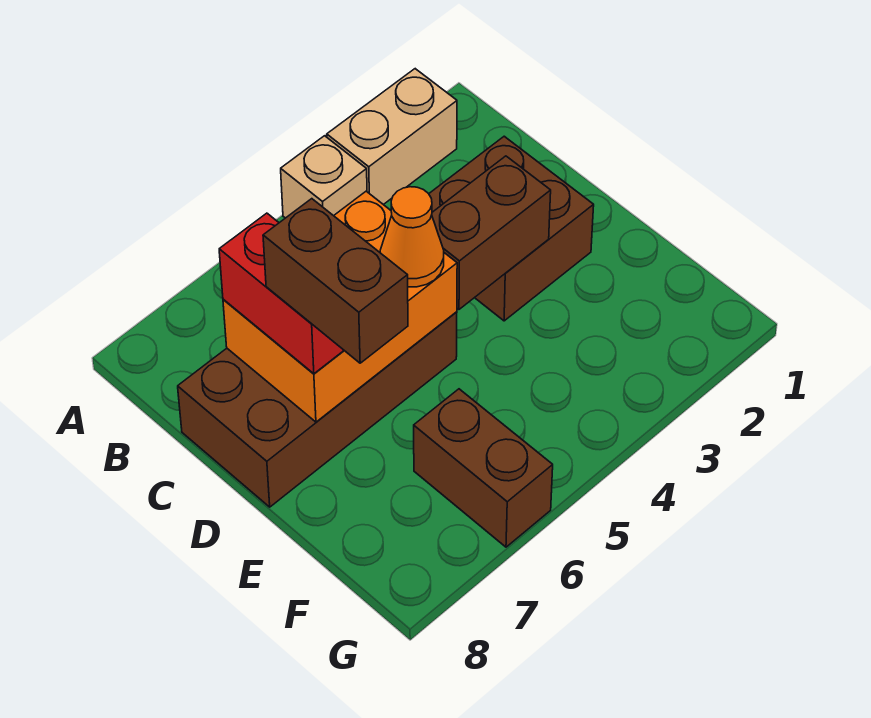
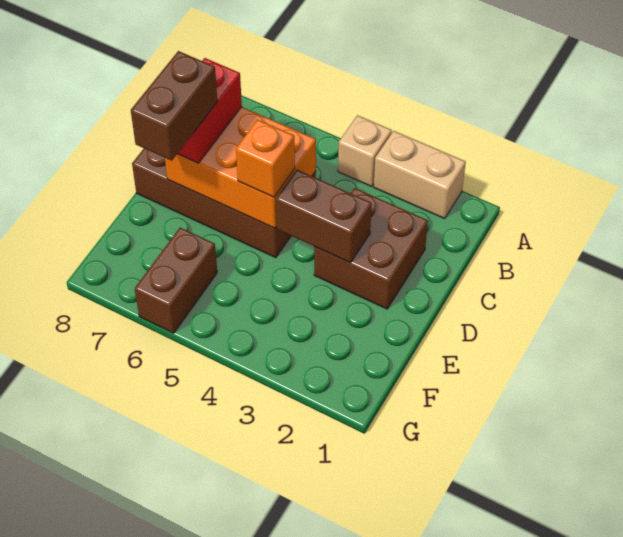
orange 1x1 cone [380,187,444,287] -> orange 1x1 brick [236,120,295,197]

